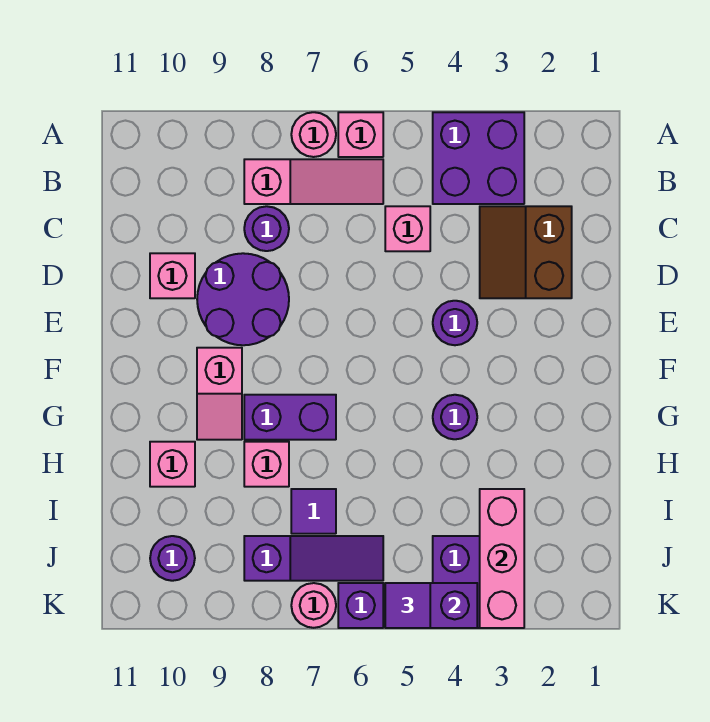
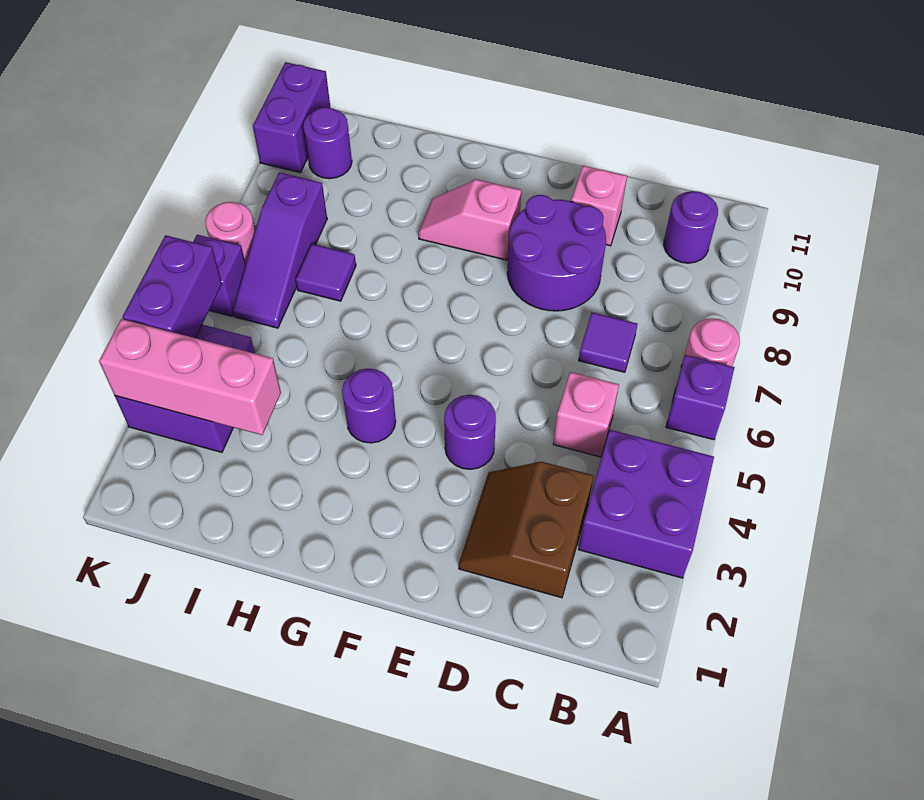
pink 1x1 brick [338,112,383,157] -> purple 1x1 brick [666,355,734,440]
pink 1x3 slope [244,159,383,204] -> none
brown 2x2 slope [480,206,572,298] -> brown 2x2 slope turned to [459,462,594,598]
purple 1x1 round brick [244,206,289,251] -> purple 1x1 round brick moved to [664,191,718,263]
purple 1x2 brick [244,395,336,440] -> purple 1x2 brick moved to [253,62,330,173]
pink 1x1 brick [244,442,289,487] -> none
pink 1x1 brick [150,442,195,487] -> none
purple 1x1 tile [385,583,430,628] -> purple 1x1 tile moved to [579,313,637,372]

